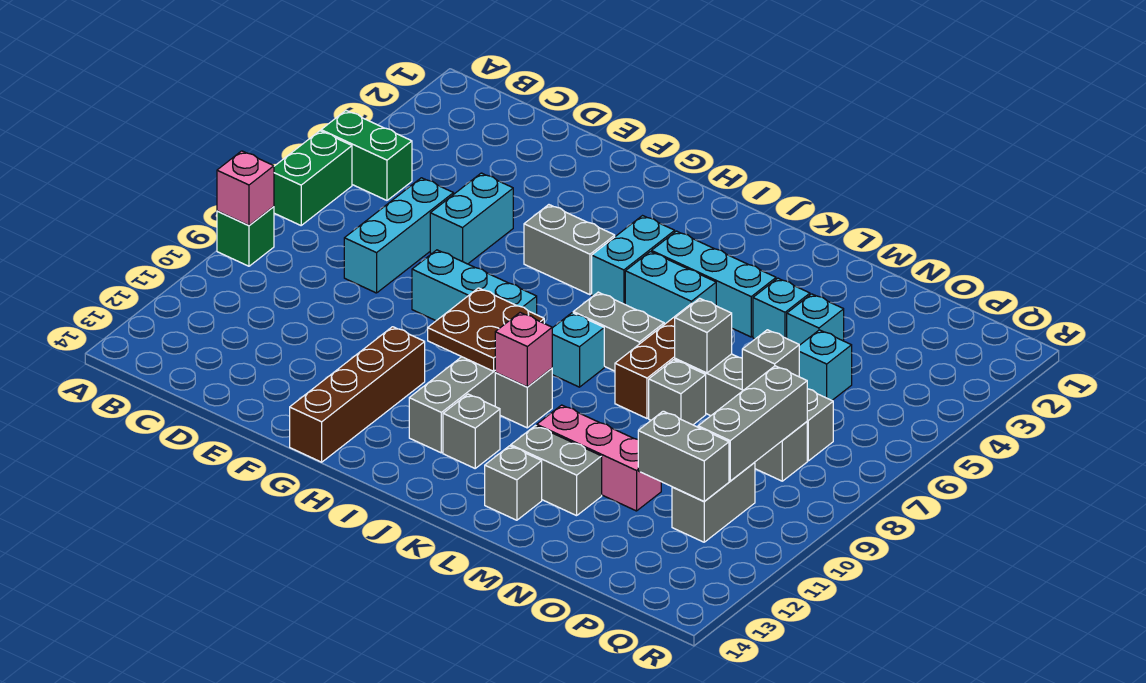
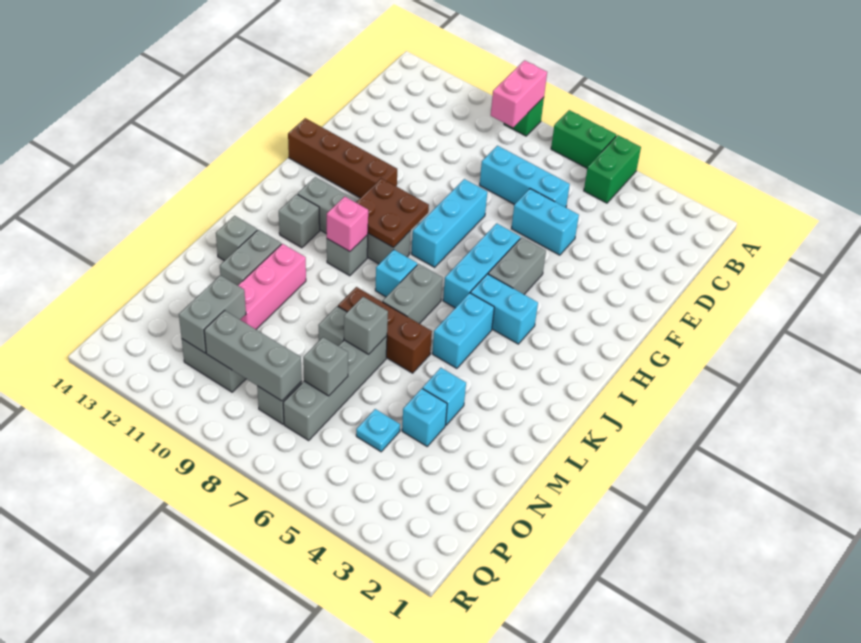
pink 1x1 brick [217,151,274,225] -> pink 1x2 brick [491,60,547,127]
cyan 1x3 brick [652,231,776,337] -> cyan 1x3 brick moved to [443,223,520,308]
cyan 1x1 brick [799,330,852,400] -> cyan 1x1 plate [356,409,400,452]

